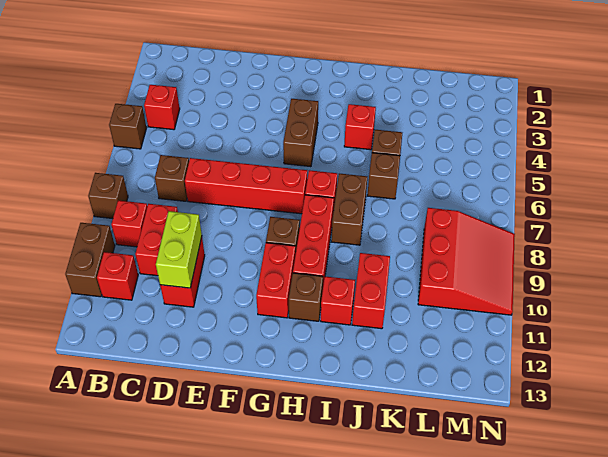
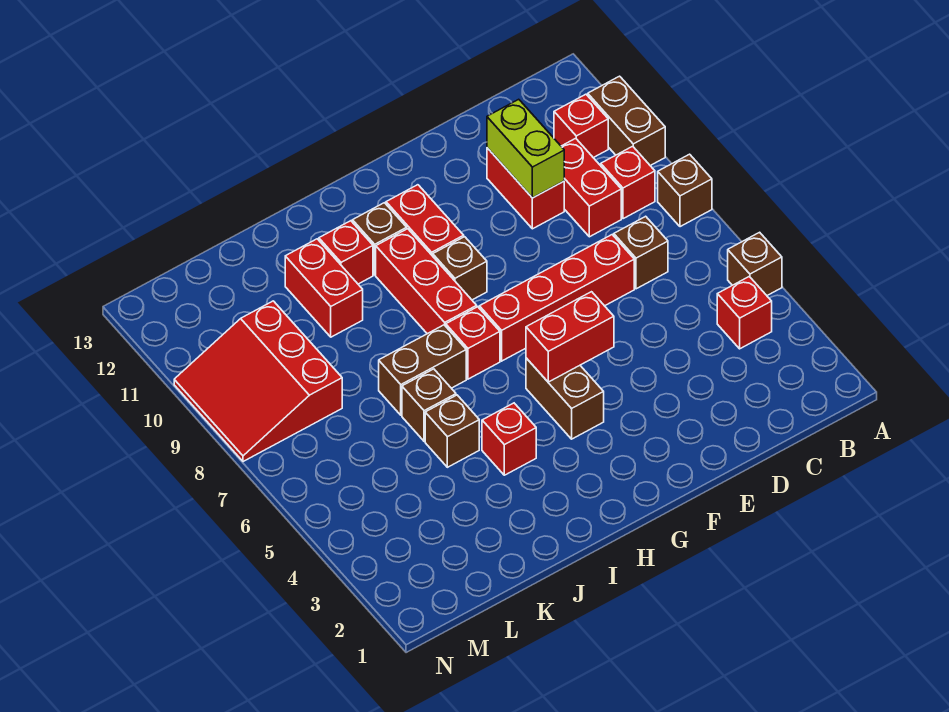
none -> red 1x2 brick [526,292,614,382]
brown 1x2 brick [331,174,367,245] -> brown 1x2 brick turned to [379,325,466,415]

